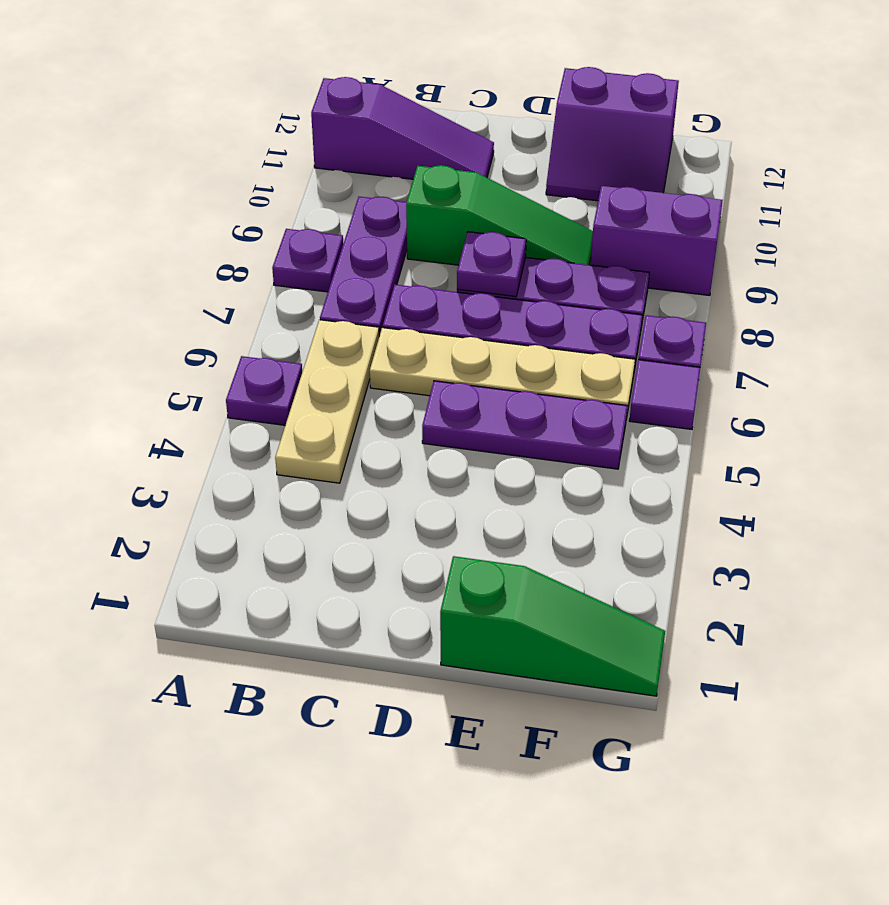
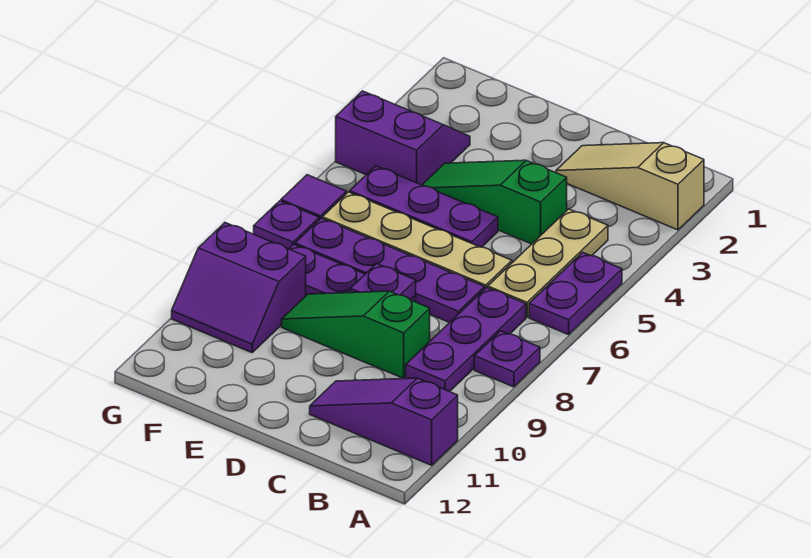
none -> tan 1x3 slope [556,143,704,230]
purple 1x1 plate [226,356,302,425] -> purple 1x2 plate [529,252,622,335]
green 1x3 slope [440,556,665,696] -> green 1x3 slope moved to [422,160,567,244]
purple 2x2 slope [546,67,679,201] -> purple 2x2 slope moved to [336,91,470,185]

